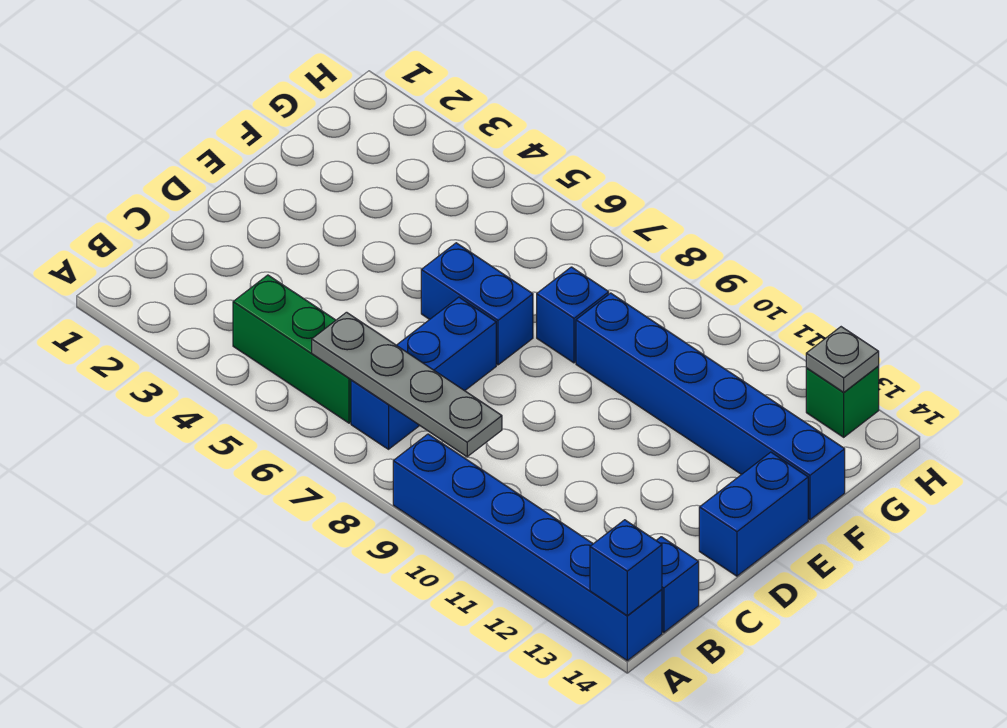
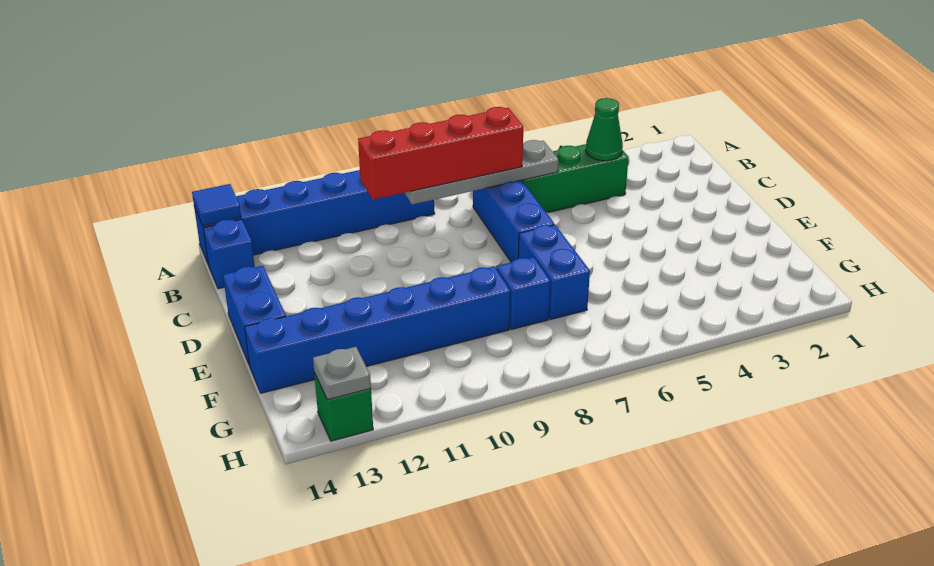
blue 1x1 brick [590,520,662,616] -> blue 1x1 tile [192,184,241,226]
none -> green 1x1 cone [586,98,623,161]
none -> red 1x4 brick [358,107,523,199]
blue 1x2 brick [421,243,533,365] -> blue 1x2 brick turned to [518,225,590,319]

